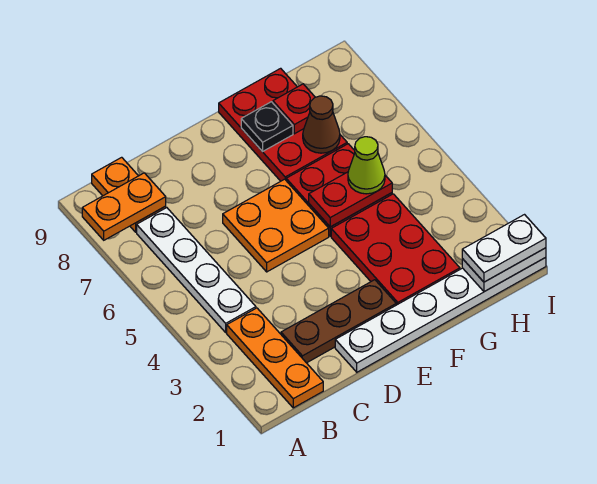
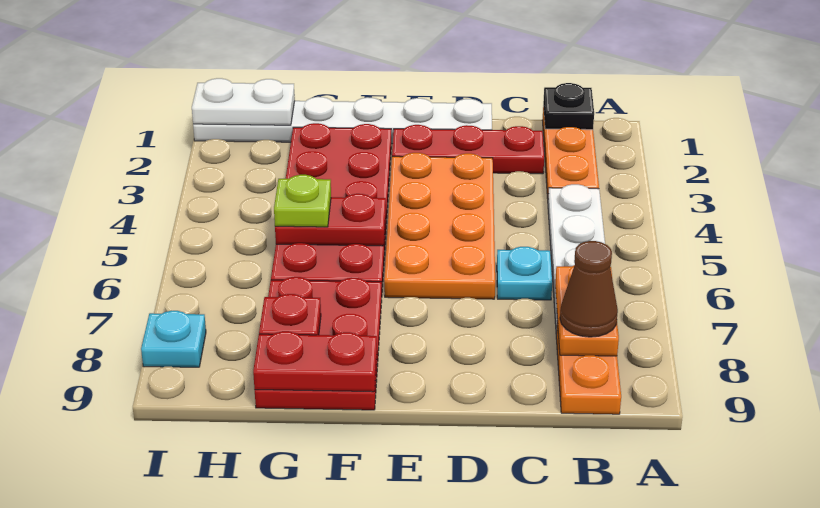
orange 1x2 plate [82,173,166,240] -> orange 1x2 plate turned to [555,265,619,356]
brown 1x3 plate [281,280,396,363] -> red 1x3 plate [392,125,544,174]
none -> cyan 1x1 plate [497,247,552,300]
orange 2x2 plate [223,179,329,272] -> orange 2x4 plate [384,153,495,299]
black 1x1 plate [241,102,293,152] -> black 1x1 plate moved to [543,83,594,130]
none -> red 1x2 plate [253,331,377,392]
lime 1x1 cone [348,137,385,194] -> lime 1x1 plate [274,175,331,227]
brown 1x1 cone [303,96,340,153] -> brown 1x1 cone moved to [560,241,618,337]
white 1x2 plate [462,215,546,282] -> none
none -> cyan 1x1 plate [141,311,206,367]

